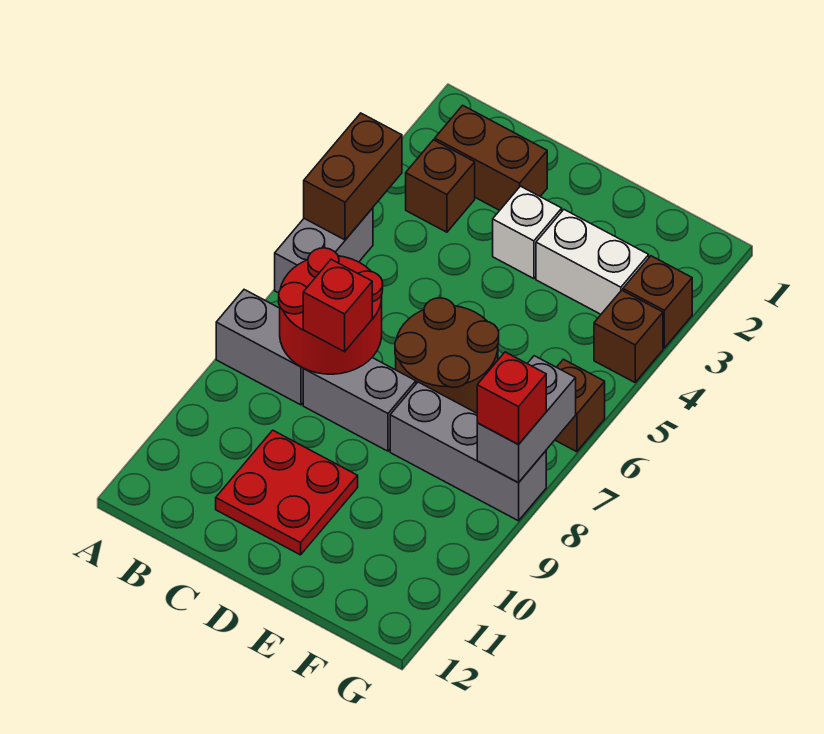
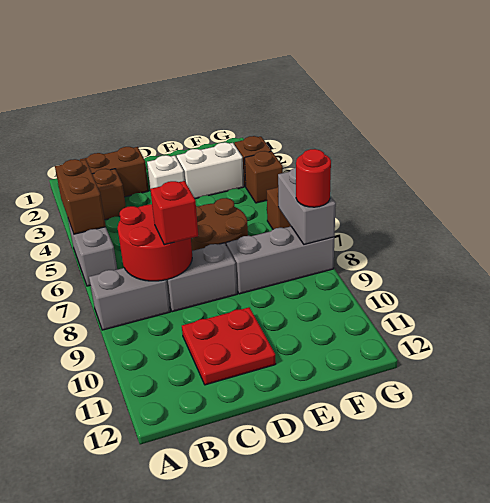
red 1x1 brick [477,352,546,445] -> red 1x1 round brick [296,149,331,207]

